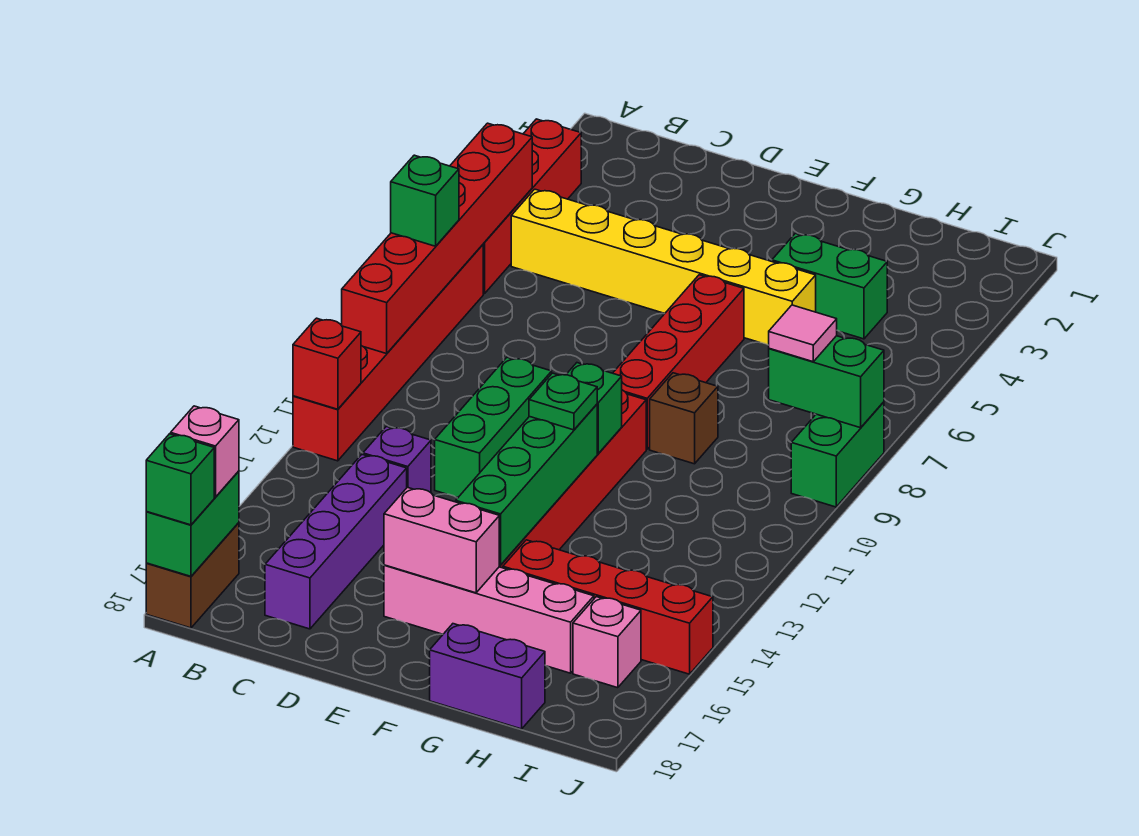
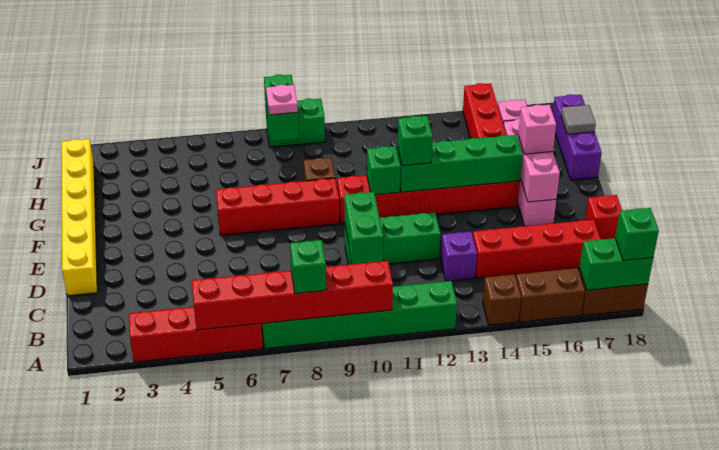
red 1x6 brick [293,245,483,461] -> green 1x6 brick [262,281,457,349]
red 1x1 brick [293,318,361,409] -> red 1x1 brick moved to [585,195,622,239]
none -> brown 1x1 brick [483,274,521,325]
none -> brown 1x2 brick [516,268,585,322]
pink 1x1 brick [171,406,239,497] -> pink 1x1 brick moved to [518,105,556,154]
yellow 1x6 brick [511,189,816,345] -> yellow 1x6 brick moved to [61,139,97,296]
purple 1x4 brick [265,455,407,629] -> red 1x4 brick [473,220,600,278]
green 1x1 plate [529,373,597,430] -> green 1x1 brick [398,116,432,166]
green 1x2 brick [772,233,887,339] -> green 1x2 brick moved to [344,192,383,264]
purple 1x2 brick [430,624,545,729] -> purple 1x3 brick [553,94,602,180]
none -> grey 1x1 tile [561,105,596,134]
pink 1x1 tile [769,305,837,362] -> pink 1x1 plate [266,85,298,115]

